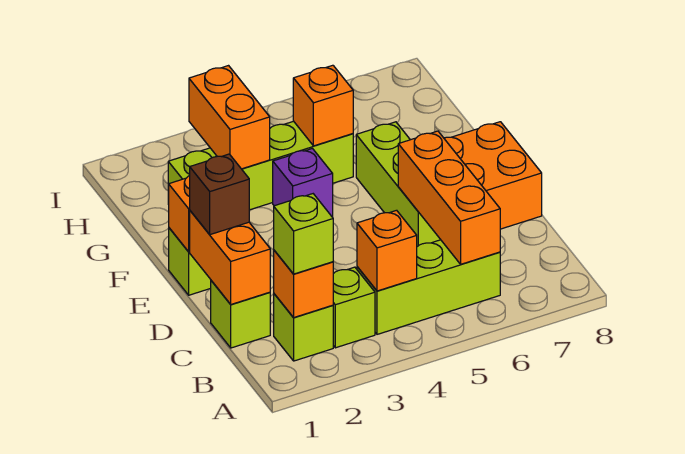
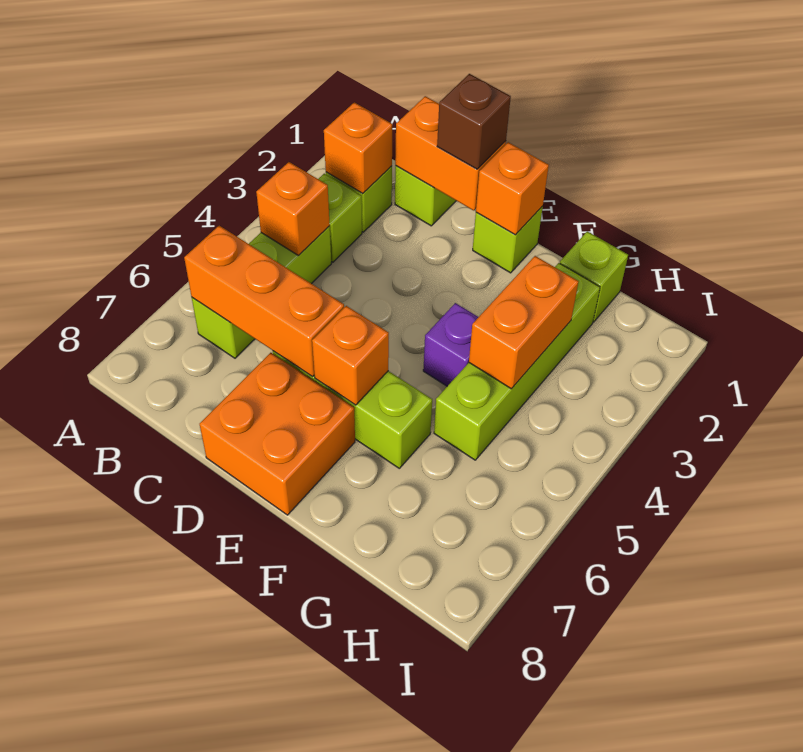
lime 1x1 brick [274,194,333,274] -> lime 1x1 brick moved to [560,231,628,322]
orange 1x2 brick [189,66,270,169] -> orange 1x2 brick turned to [469,256,579,389]
orange 1x1 brick [293,65,353,146] -> orange 1x1 brick moved to [312,306,389,405]

